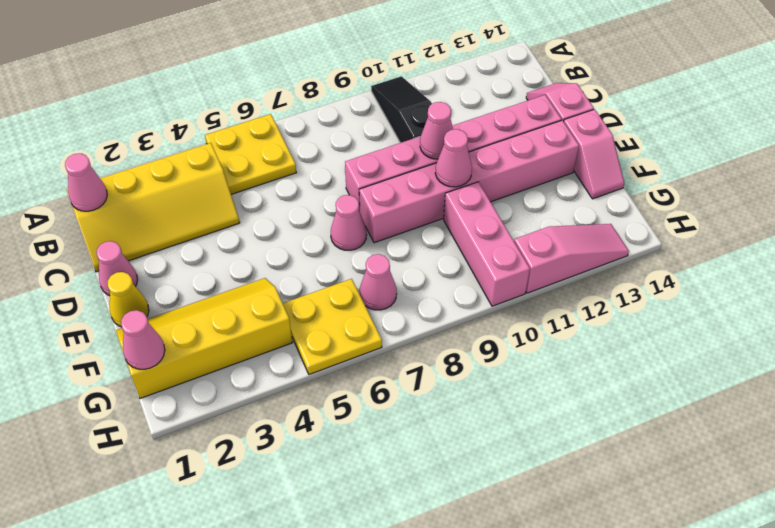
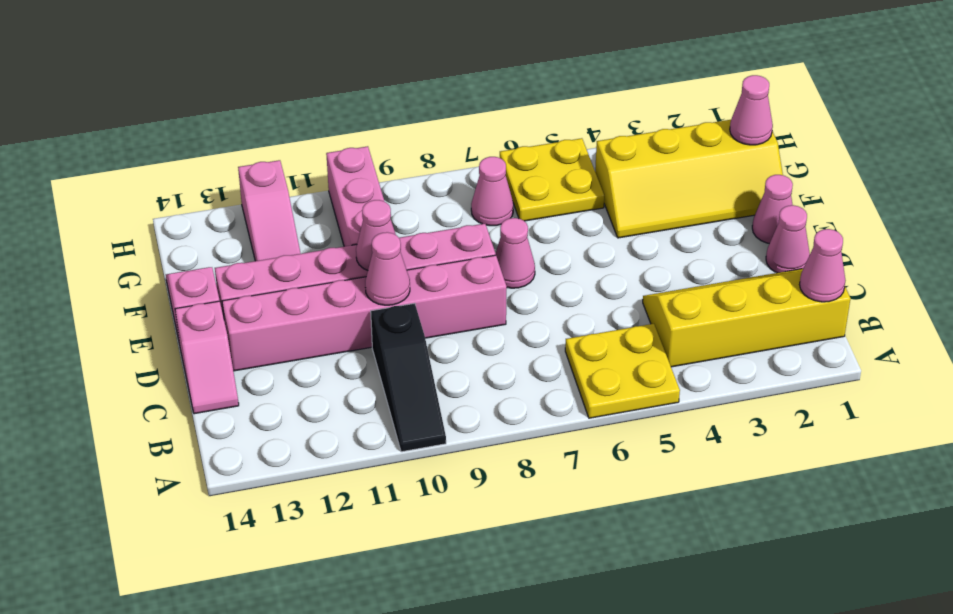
yellow 1x1 cone [108,272,149,327] -> pink 1x1 cone [752,175,793,243]
pink 1x3 slope [514,224,629,293] -> pink 1x3 slope turned to [238,160,301,261]

